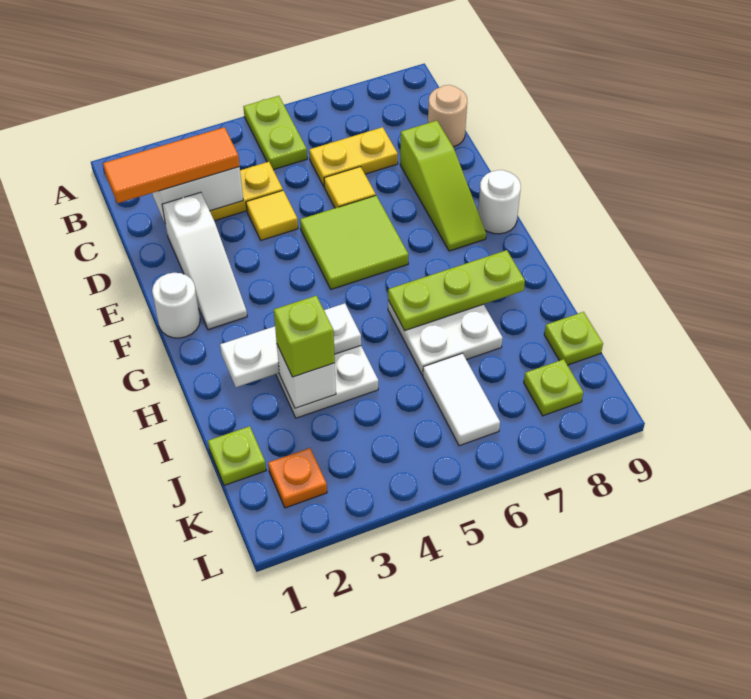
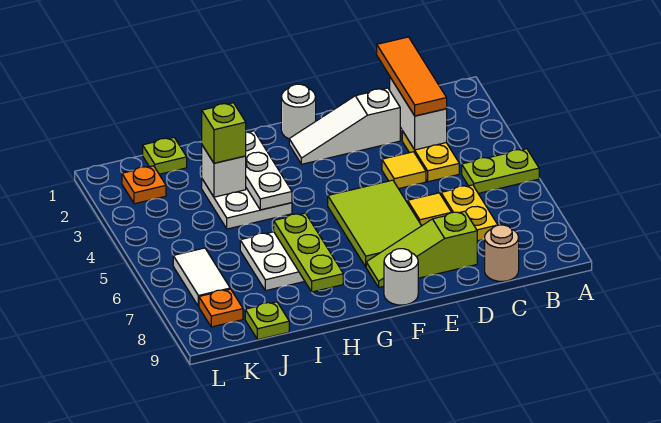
lime 2x2 tile [300,196,409,289] -> lime 2x3 tile [328,180,421,267]
white 1x2 tile [423,353,500,446] -> white 1x2 tile turned to [173,248,230,306]
lime 1x1 plate [524,359,583,416] -> orange 1x1 plate [199,289,243,327]

